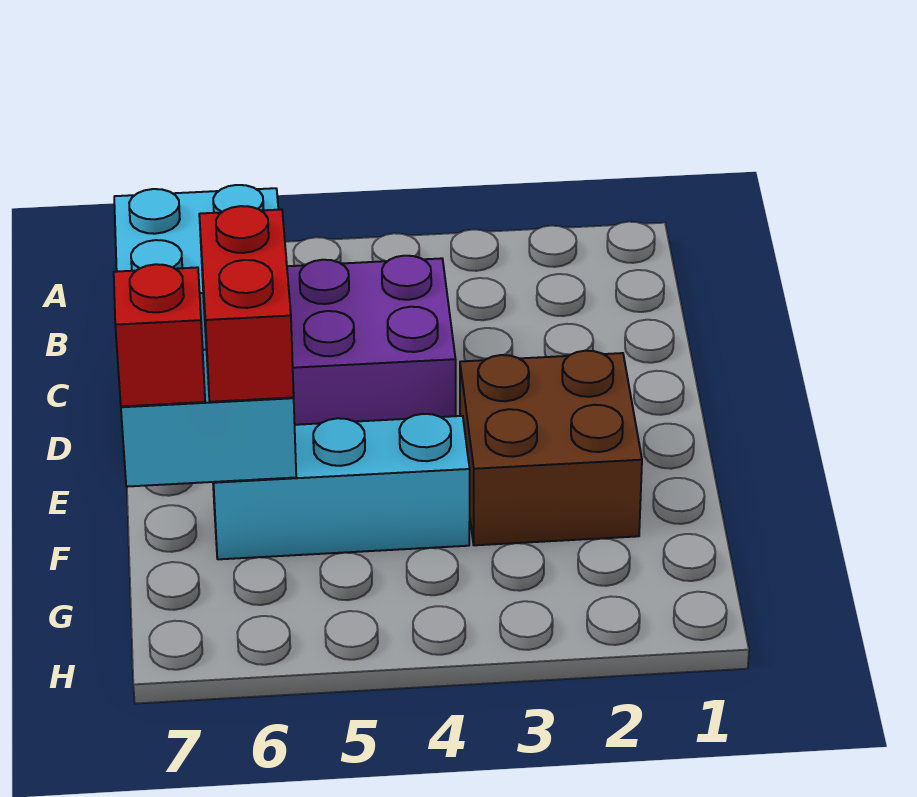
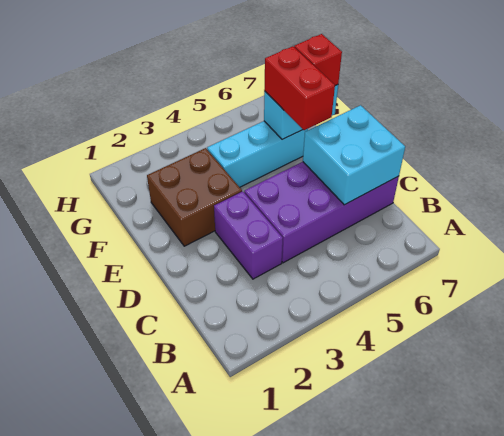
none -> purple 1x2 brick [214,191,283,279]

